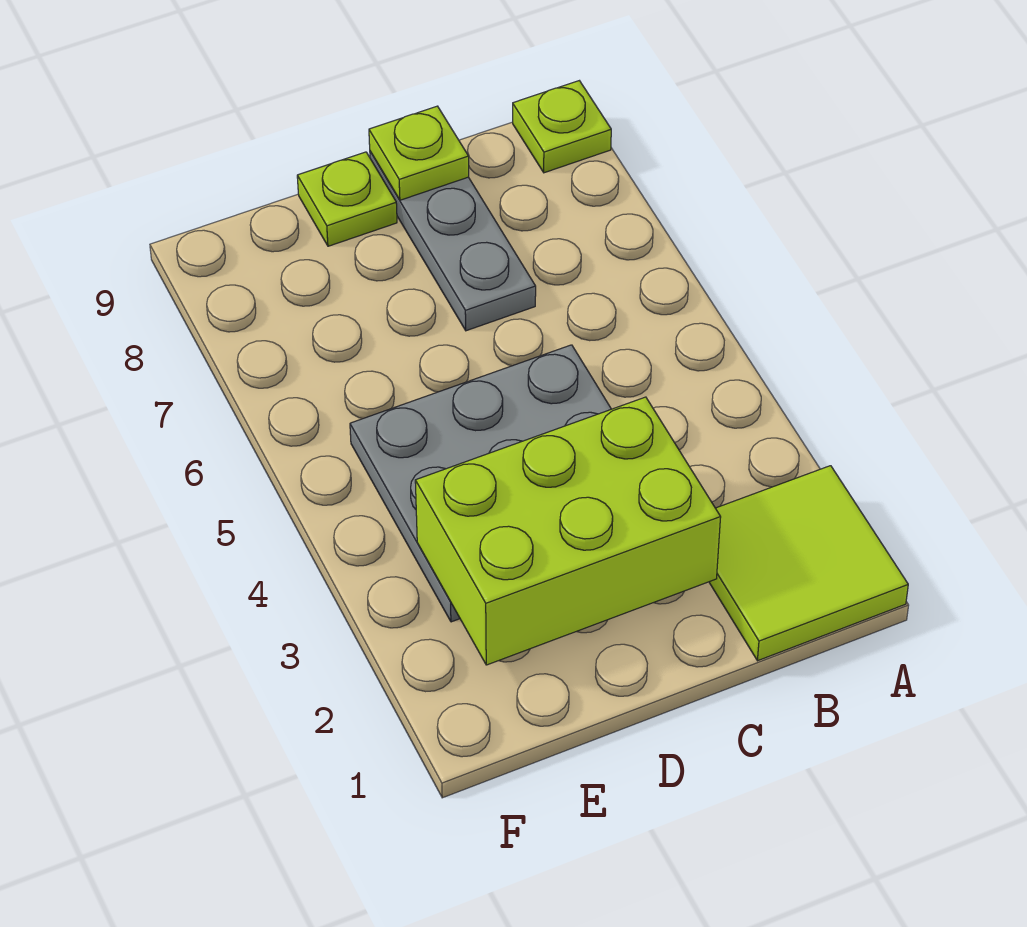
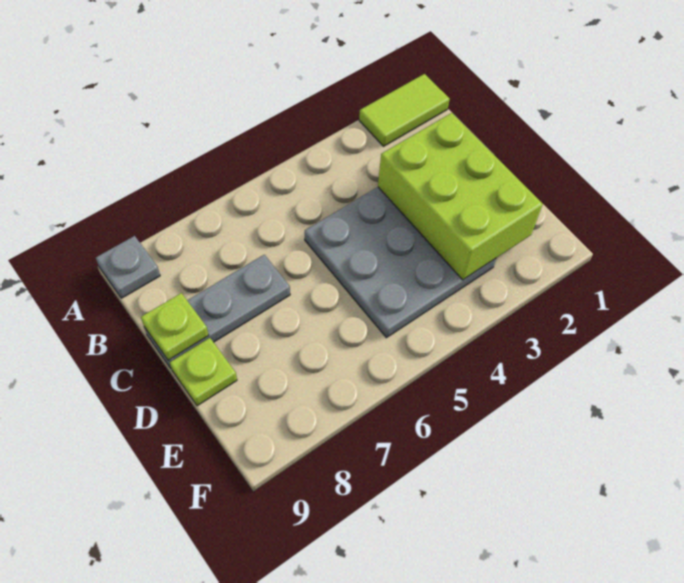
lime 2x2 tile [709,466,908,661] -> lime 1x2 tile [359,74,450,146]
lime 1x1 plate [513,81,611,173] -> grey 1x1 plate [96,236,160,298]

